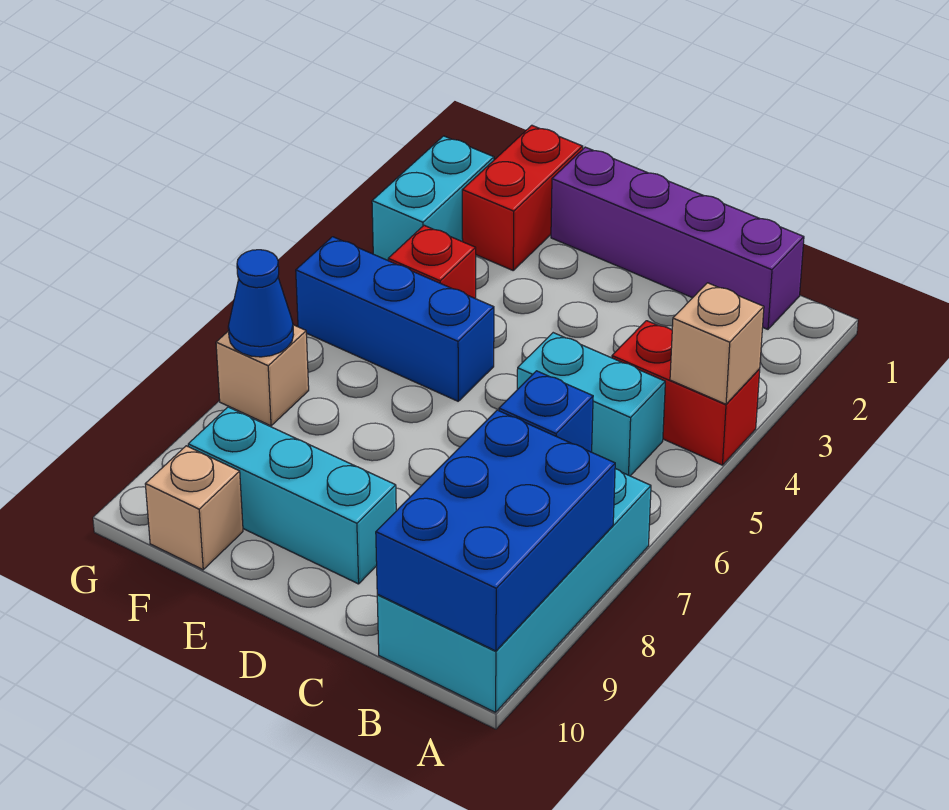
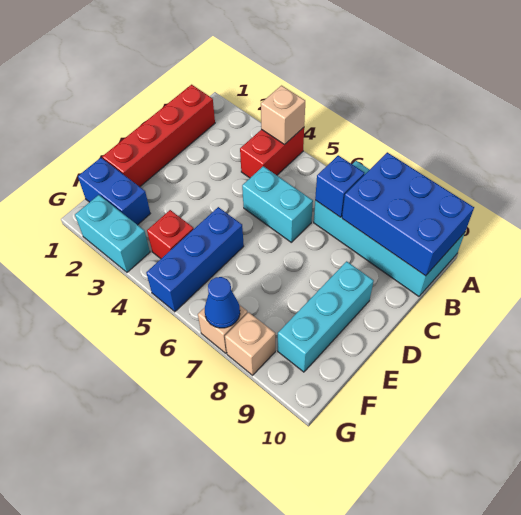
purple 1x4 brick [551,147,804,329] -> red 1x4 brick [102,85,215,187]
cyan 1x2 brick [517,333,665,476] -> cyan 1x2 brick turned to [242,166,313,242]
red 1x2 brick [462,125,583,270] -> blue 1x2 brick [78,158,150,225]
tan 1x1 brick [145,446,243,570] -> tan 1x1 brick moved to [225,312,275,375]

